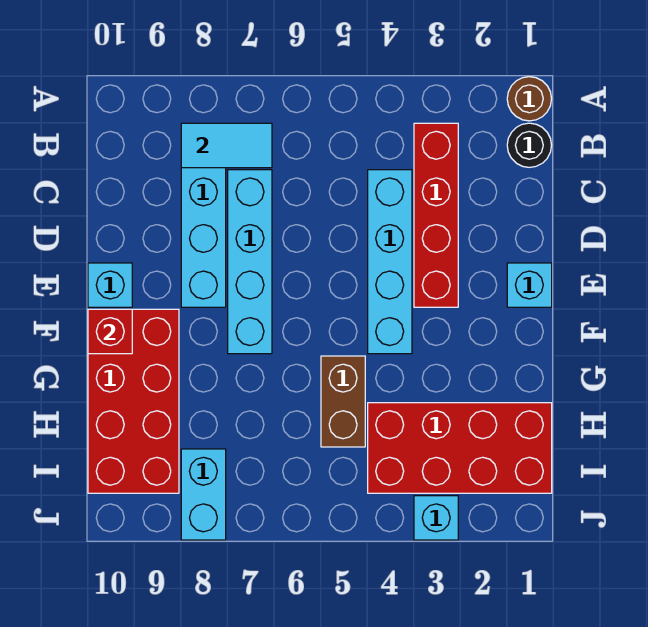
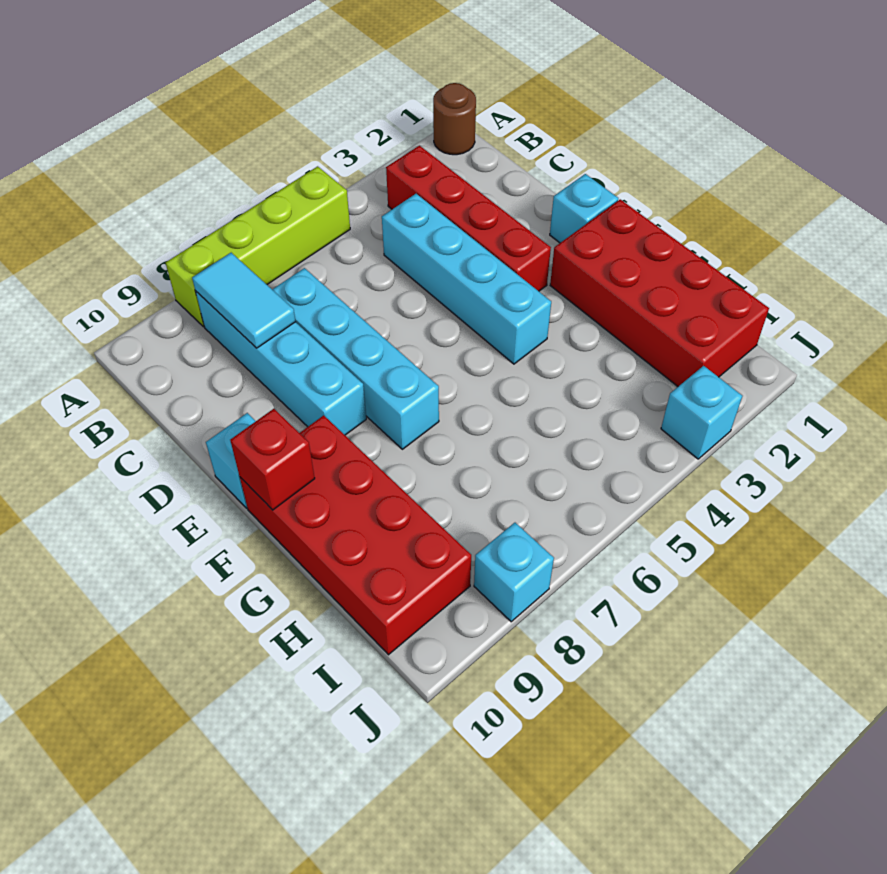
none -> lime 1x4 brick [166,166,350,327]
black 1x1 round brick [507,123,552,167] -> none
cyan 1x2 tile [181,123,272,168] -> cyan 1x2 tile turned to [192,253,296,348]
brown 1x2 brick [321,356,365,447] -> none
red 2x4 brick [368,403,552,493] -> red 2x4 brick turned to [550,199,769,386]
cyan 1x2 brick [181,449,226,540] -> cyan 1x1 brick [474,523,554,622]

